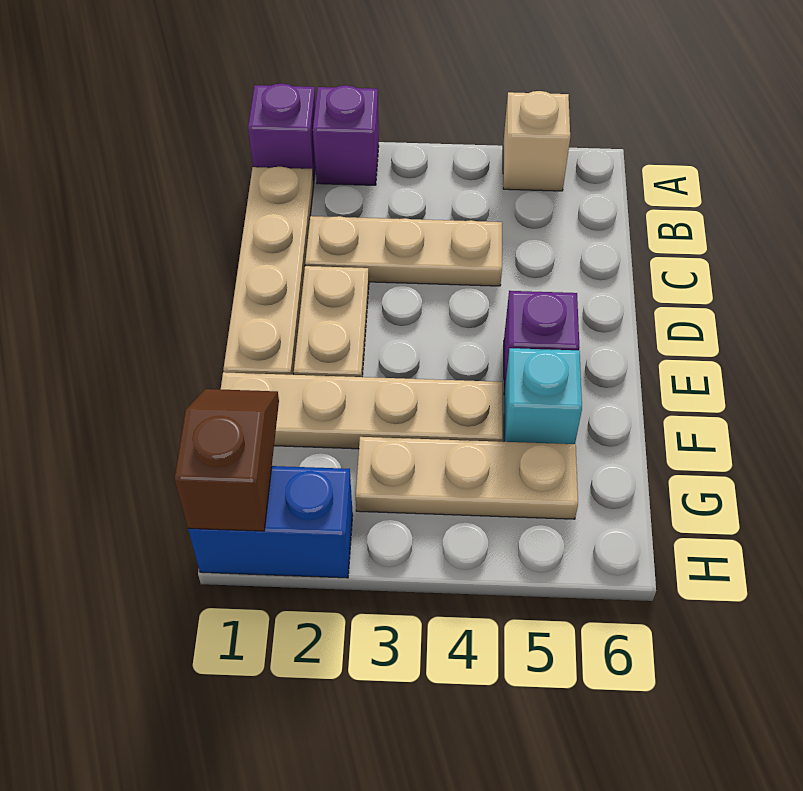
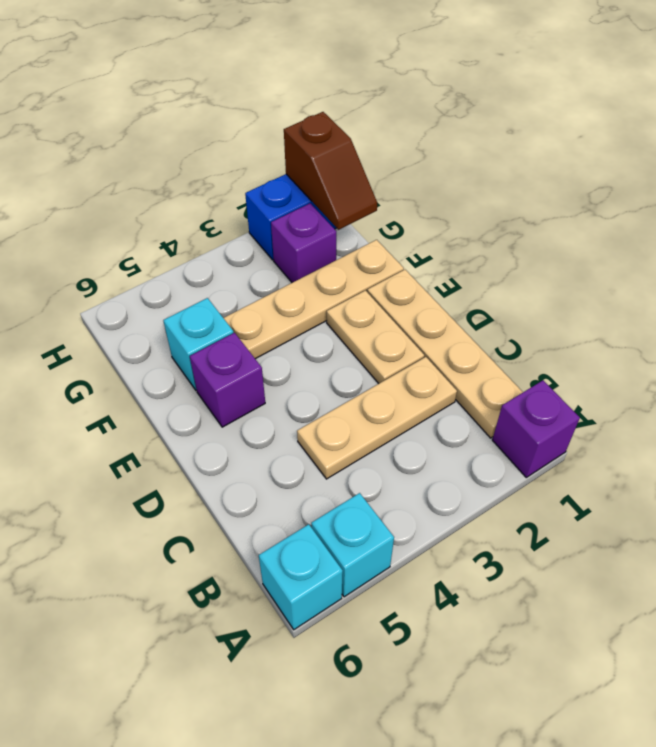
purple 1x1 brick [313,85,379,185] -> purple 1x1 brick moved to [271,203,336,283]
tan 1x1 brick [503,91,570,191] -> cyan 1x1 brick [311,493,394,597]
none -> cyan 1x1 brick [259,524,343,630]
tan 1x3 plate [356,437,578,519] -> none

